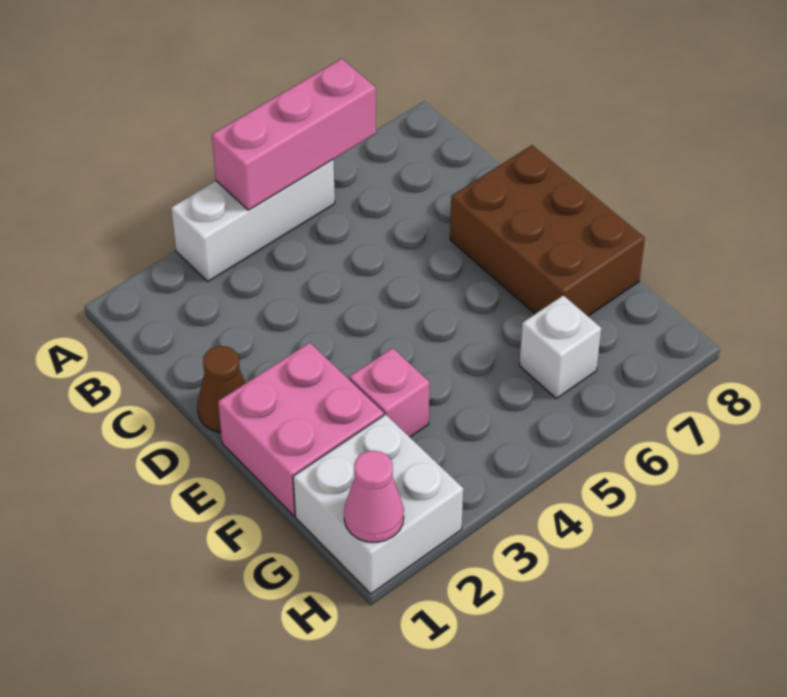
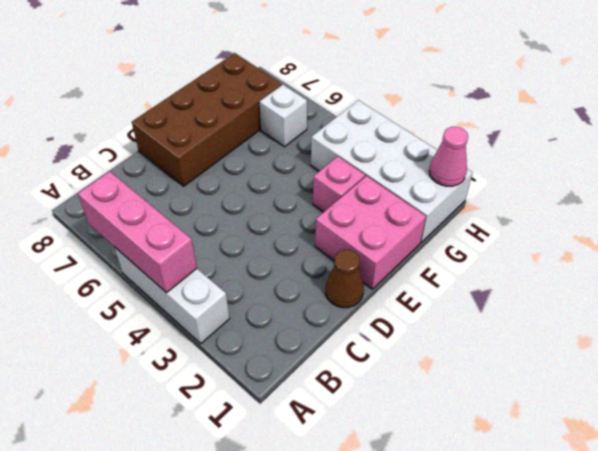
brown 2x3 brick [450,145,645,316] -> brown 2x4 brick [132,53,282,186]
white 2x2 brick [293,415,463,594] -> white 2x4 brick [311,100,473,242]

